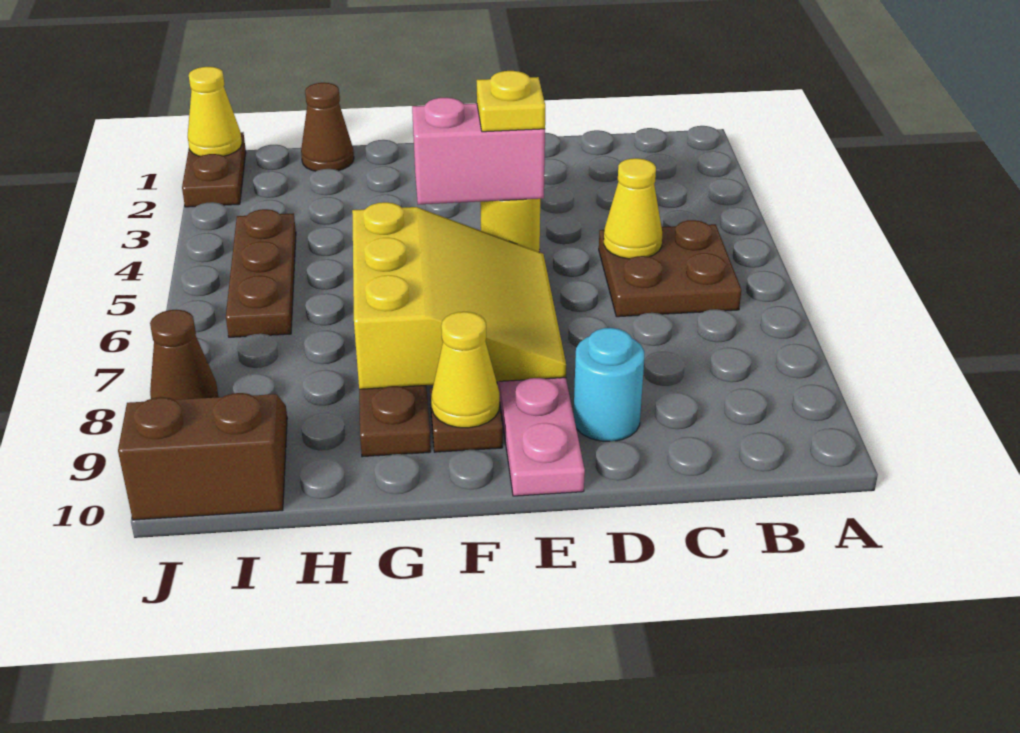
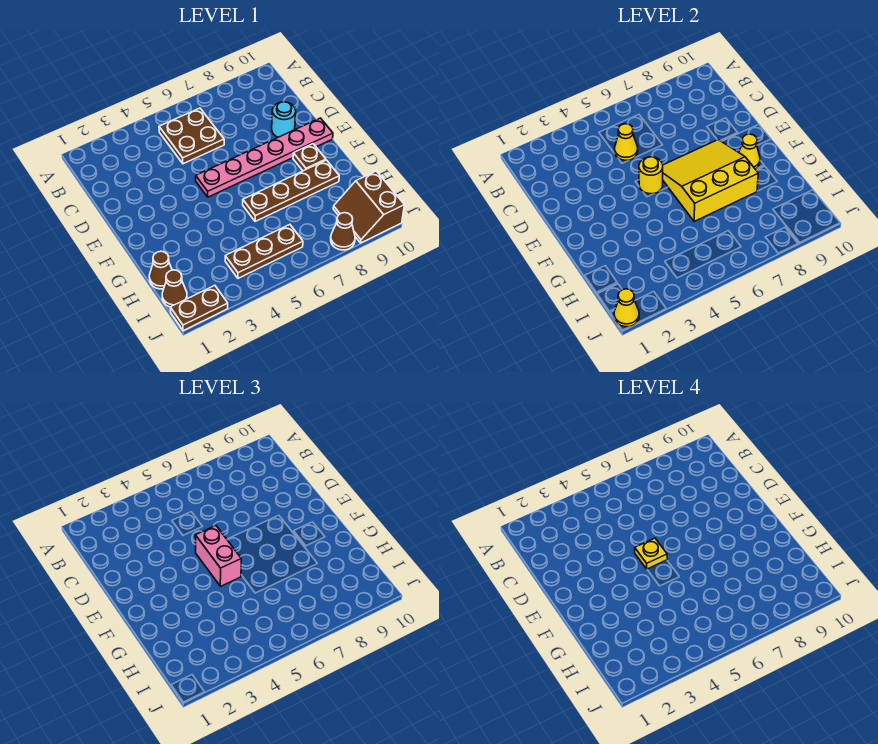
none -> brown 1x1 cone [162,270,187,307]

